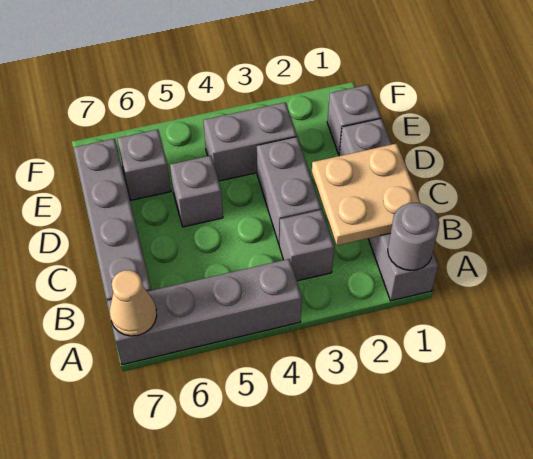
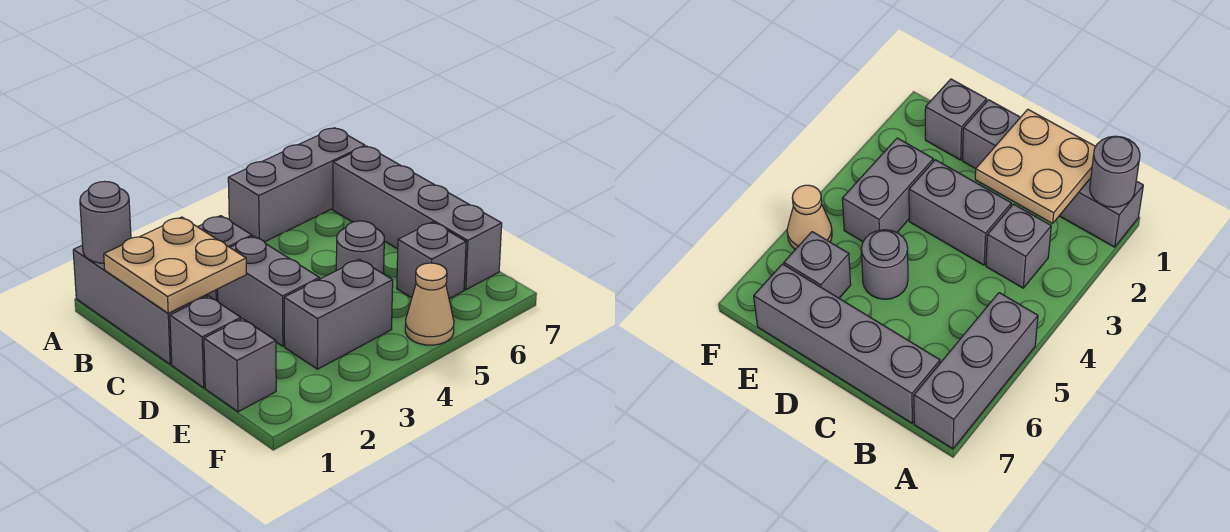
grey 1x4 brick [107,259,302,365] -> grey 1x3 brick [228,128,365,242]
tan 1x1 cone [110,270,157,336] -> tan 1x1 cone moved to [405,263,454,345]
grey 1x1 brick [170,156,223,227] -> grey 1x1 round brick [336,221,384,274]

